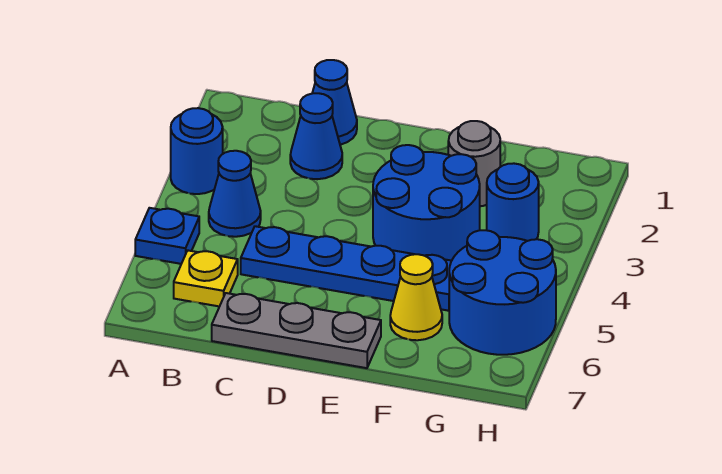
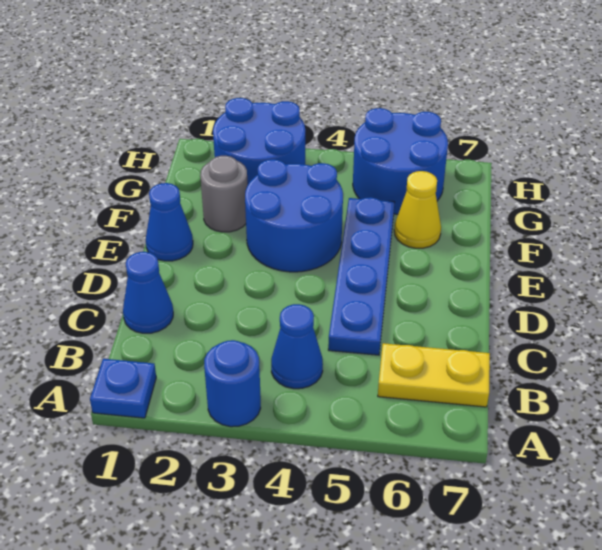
blue 1x1 plate [135,208,199,264] -> blue 1x1 plate moved to [90,359,156,418]
yellow 1x1 plate [174,251,238,306] -> yellow 1x2 plate [378,343,490,407]
blue 1x1 cone [290,93,342,179] -> blue 1x1 cone moved to [146,183,193,261]
grey 1x3 plate [212,293,381,368] -> none
blue 1x1 round brick [487,163,539,241] -> blue 2x2 round brick [213,98,305,184]

